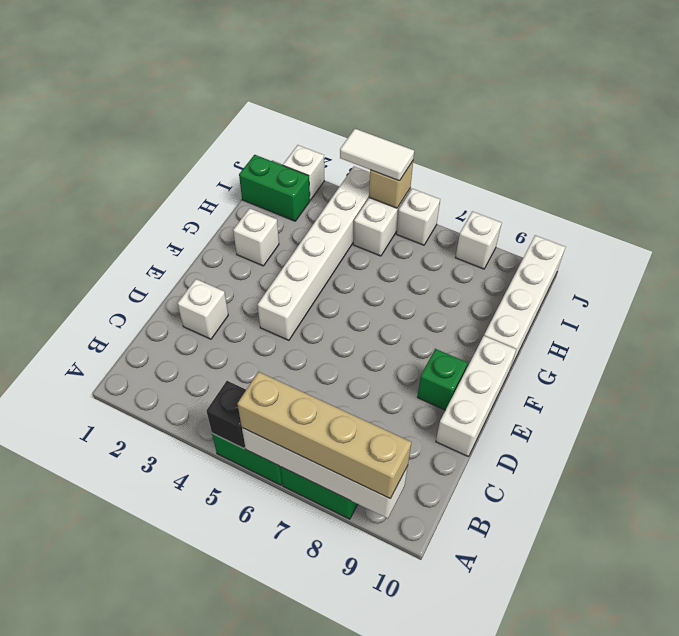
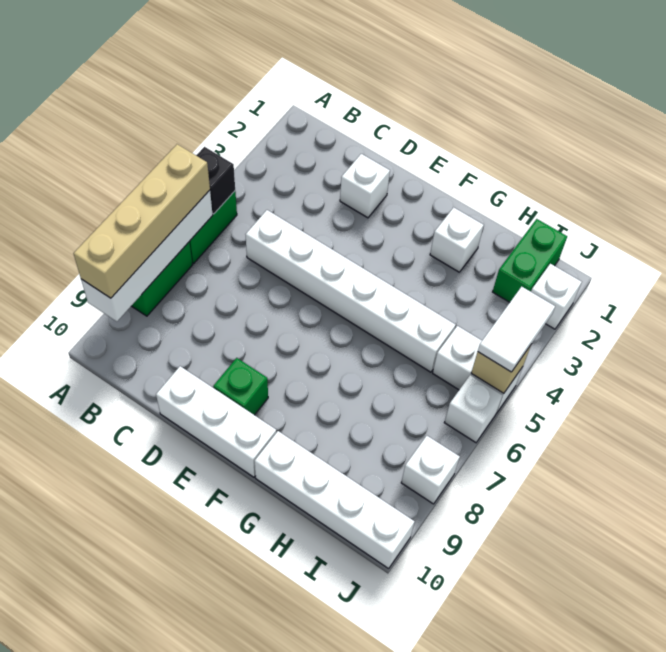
white 1x6 brick [257,167,370,340] -> white 1x6 brick moved to [246,210,456,372]

